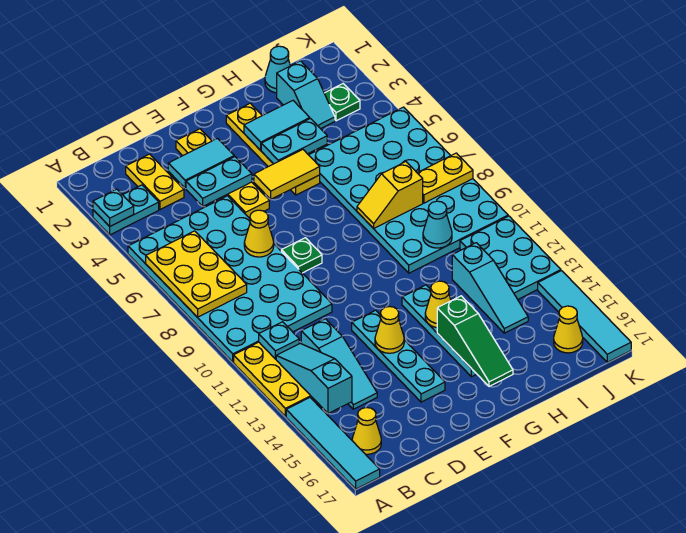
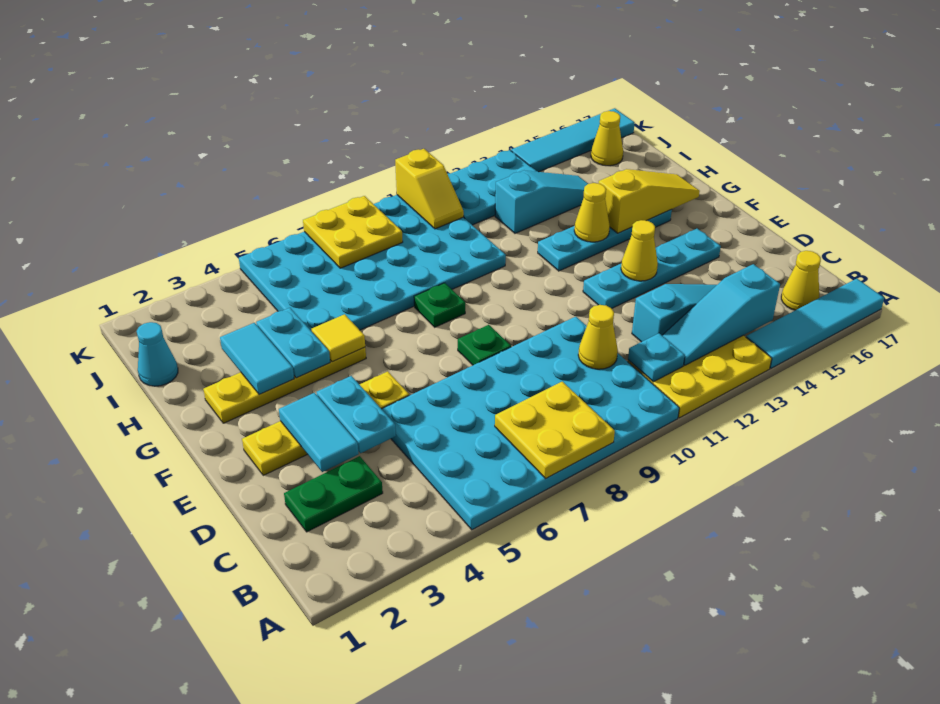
cyan 1x2 plate [93,185,159,235] -> none
cyan 1x1 plate [93,189,134,226] -> none
yellow 2x3 plate [146,231,247,317] -> yellow 2x2 plate [495,382,615,478]
yellow 1x2 plate [126,154,184,210] -> green 1x2 plate [284,456,383,532]
yellow 1x1 cone [244,210,274,257] -> yellow 1x1 cone moved to [578,305,618,369]
yellow 1x2 tile [254,149,320,199] -> yellow 1x1 tile [312,314,365,362]
green 1x3 slope [437,296,513,387] -> yellow 1x3 slope [599,169,700,233]
yellow 1x2 slope [357,162,423,228] -> yellow 1x2 slope moved to [395,149,464,229]
cyan 1x2 slope [277,61,335,129] -> none
cyan 1x1 cone [423,201,452,248] -> none
green 1x1 plate [324,84,360,121] -> green 1x1 plate moved to [414,283,465,327]
yellow 1x2 plate [418,153,473,203] -> yellow 2x2 plate [303,196,403,268]

